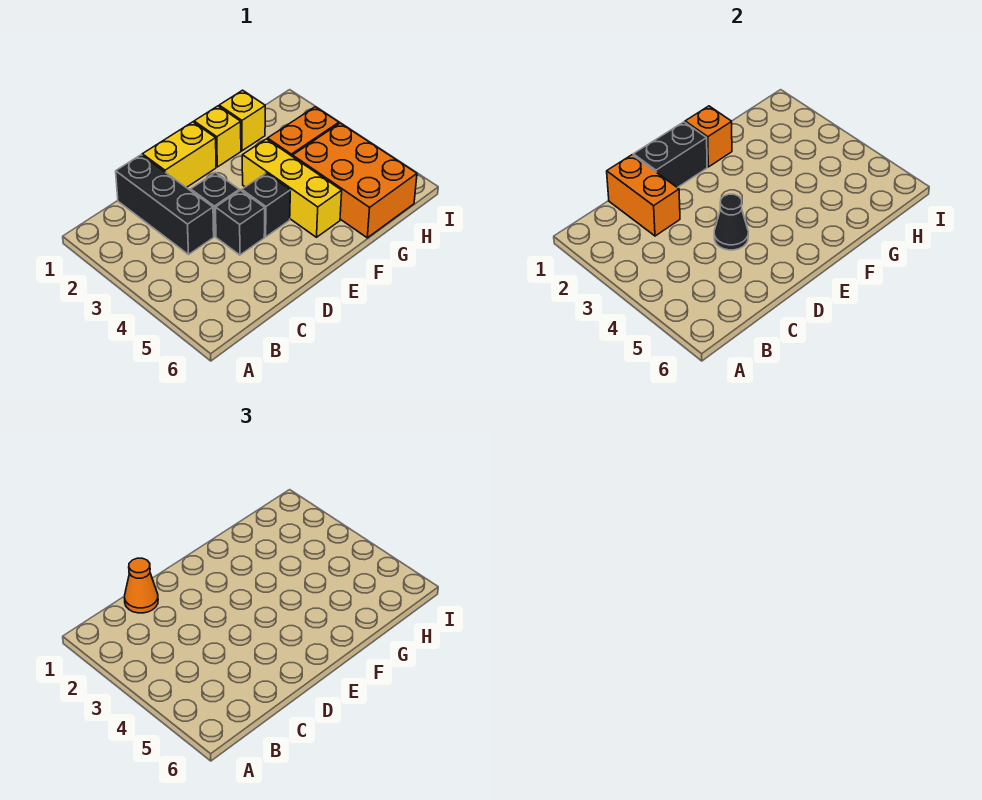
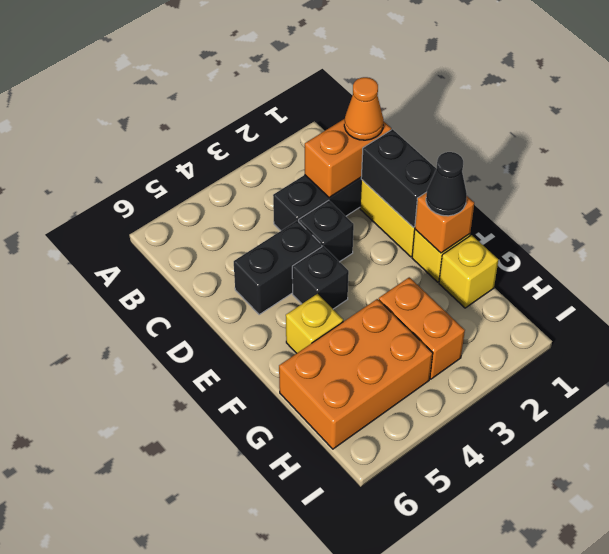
black 1x1 brick [216,190,265,255] -> black 1x2 brick [234,221,322,314]
black 1x1 cone [714,194,748,250] -> black 1x1 cone moved to [426,152,467,216]
yellow 1x3 brick [242,139,342,237] -> yellow 1x1 brick [286,294,343,353]

